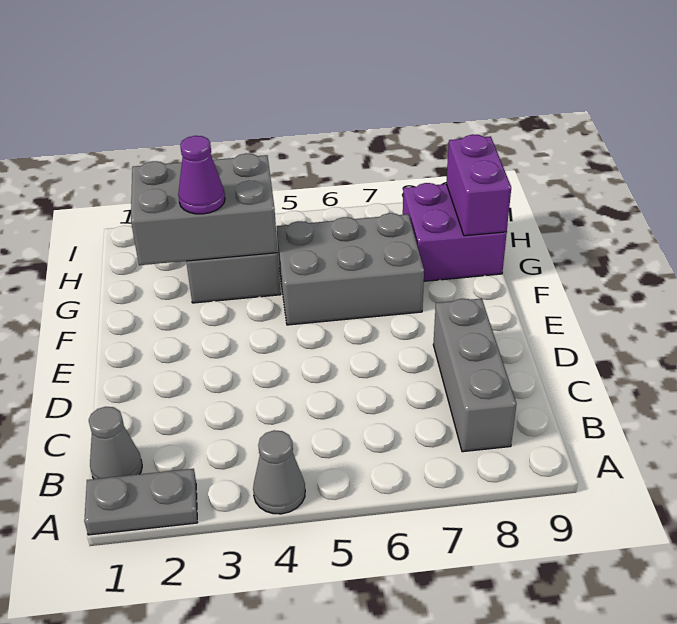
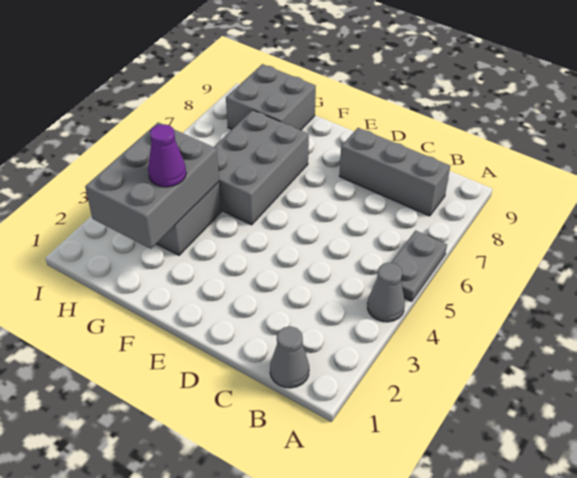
grey 1x2 plate [84,469,197,535] -> grey 1x2 plate moved to [391,230,447,301]
purple 2x2 brick [403,183,507,281] -> grey 2x2 brick [226,64,316,130]
purple 1x2 brick [446,134,511,236] -> none

